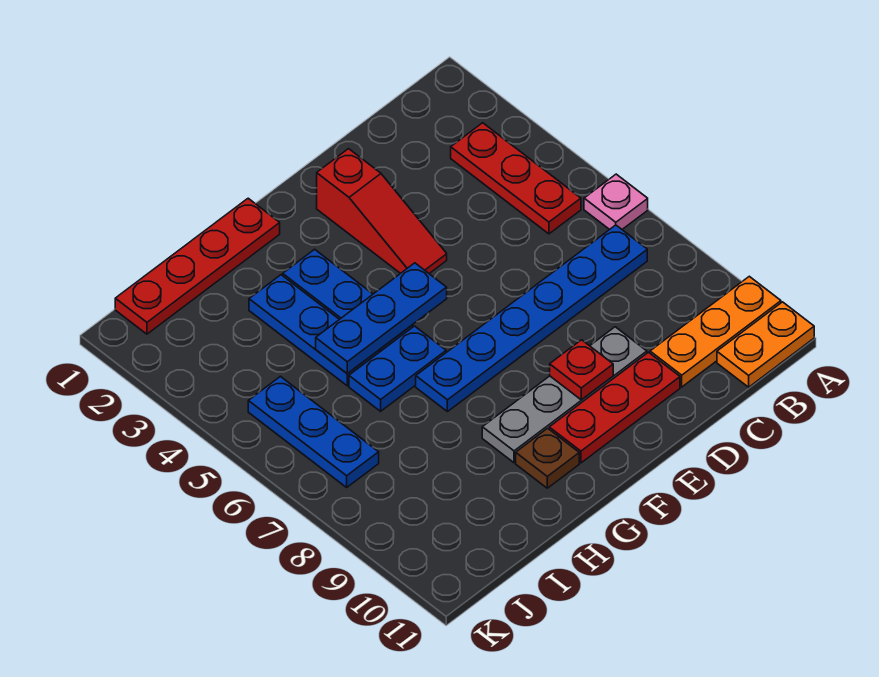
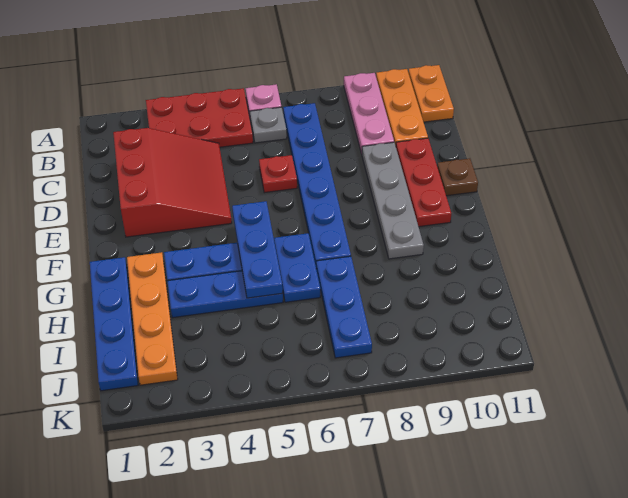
none -> pink 1x3 plate [344,73,394,154]
red 1x3 plate [451,123,581,234] -> red 2x3 plate [146,88,253,147]
none -> grey 1x1 plate [250,107,287,143]
red 1x3 slope [317,149,447,274] -> red 3x3 slope [113,128,232,237]
red 1x1 plate [550,340,613,400] -> red 1x1 plate moved to [259,155,297,193]
red 1x4 plate [115,198,280,334] -> blue 1x4 plate [90,257,138,391]
none -> orange 1x4 plate [127,252,178,385]
brown 1x1 plate [516,428,579,488] -> brown 1x1 plate moved to [437,158,478,196]
blue 1x3 plate [248,376,379,487] -> blue 1x3 plate turned to [316,256,372,358]

